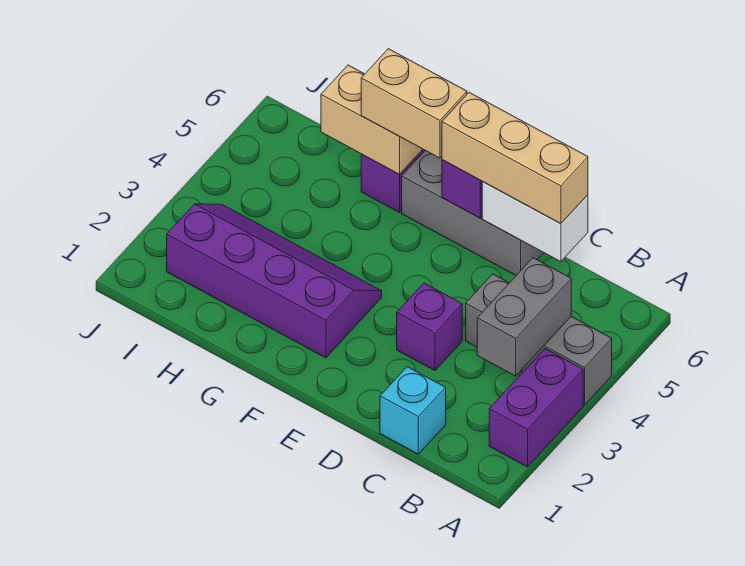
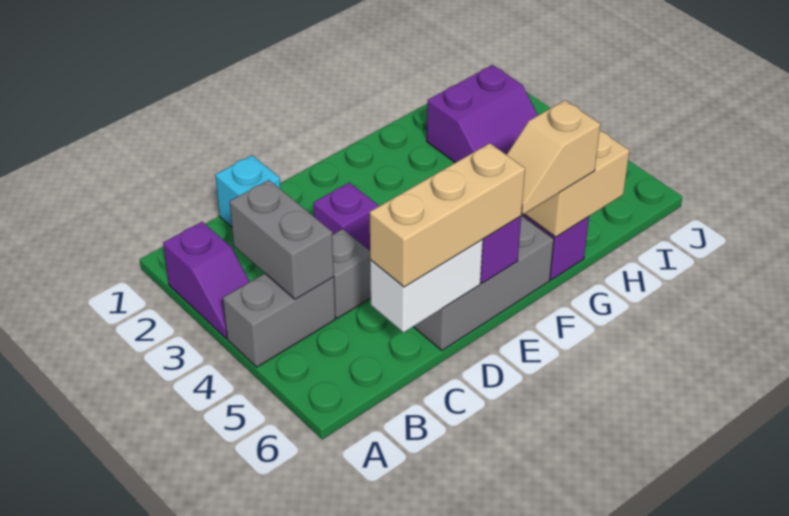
purple 1x2 brick [489,349,583,467] -> purple 1x2 slope [163,222,250,338]
purple 2x4 slope [167,204,382,358] -> purple 2x2 slope [427,65,538,163]
tan 1x2 brick [361,49,467,158] -> tan 1x2 slope [507,100,600,214]

